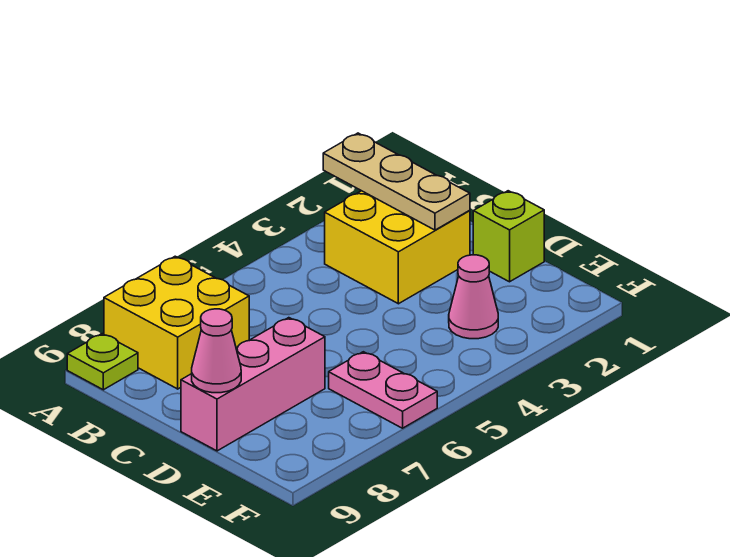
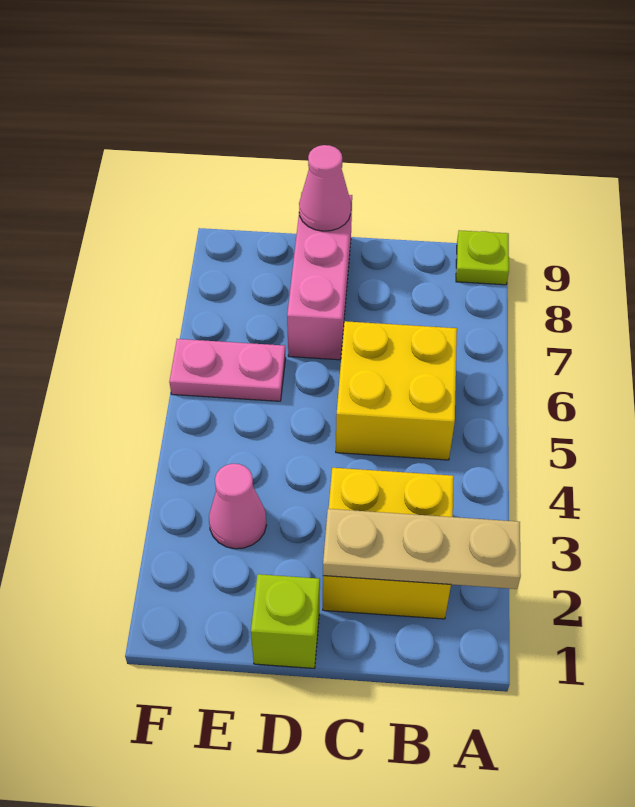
yellow 2x2 brick [104,256,249,389] -> yellow 2x2 brick moved to [336,321,457,460]

